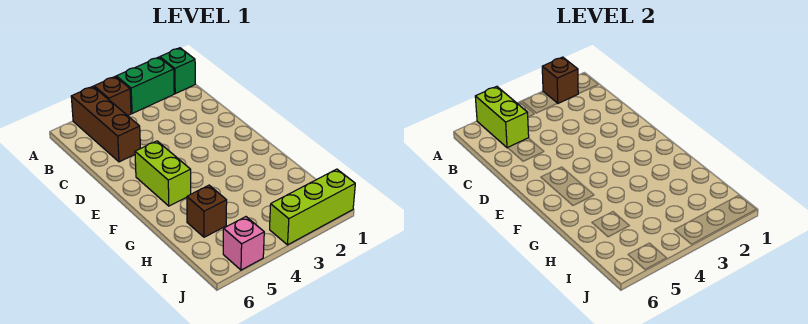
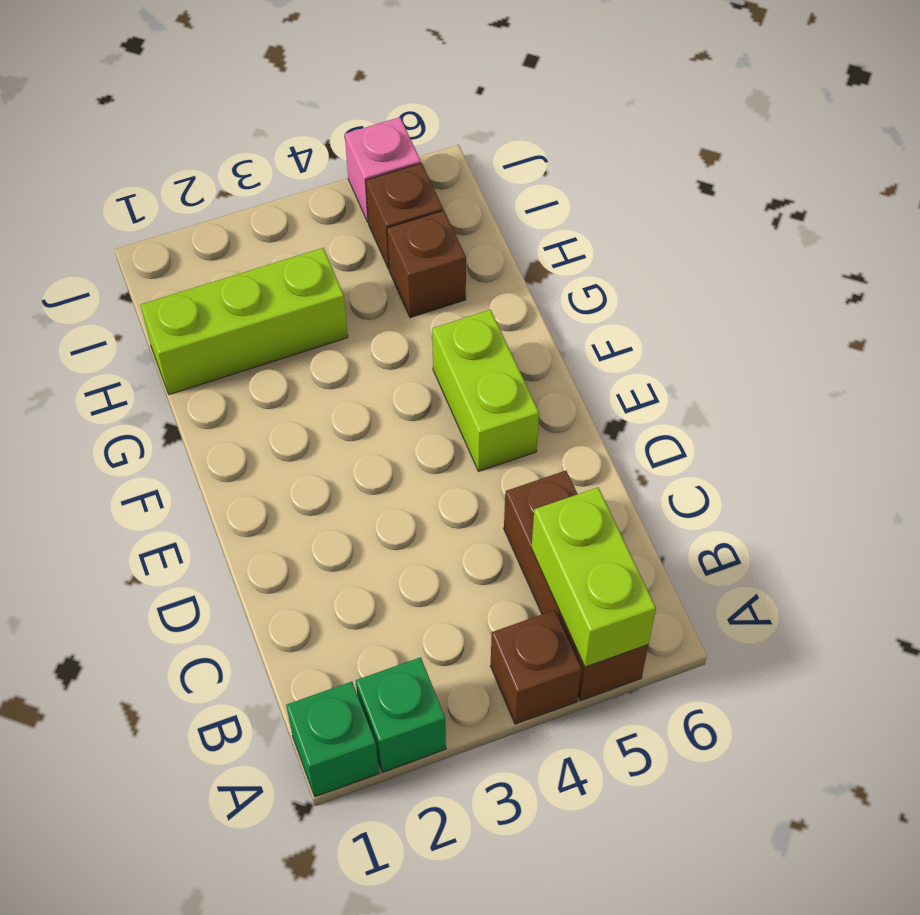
green 1x2 brick [116,57,174,114] -> green 1x1 brick [356,657,446,772]
brown 1x1 brick [542,57,578,104] -> brown 1x1 brick moved to [366,163,443,269]
lime 1x3 brick [270,169,355,245] -> lime 1x3 brick moved to [141,248,348,395]

